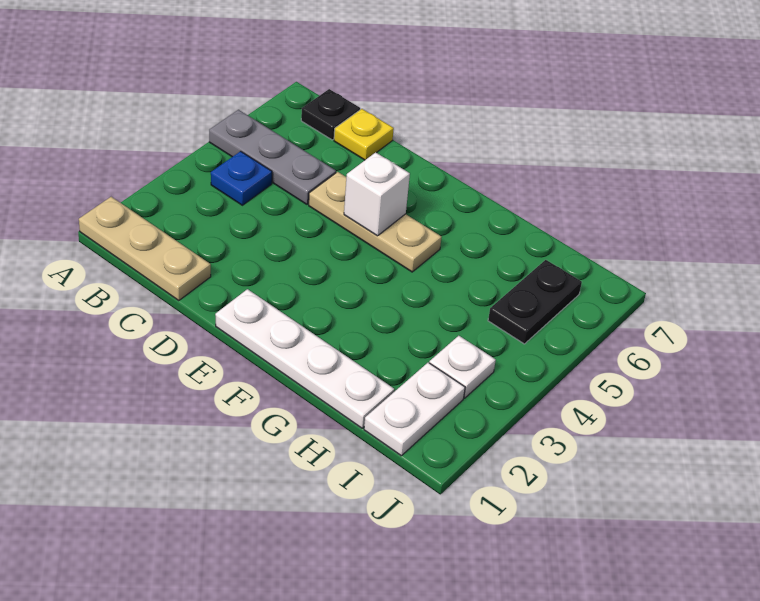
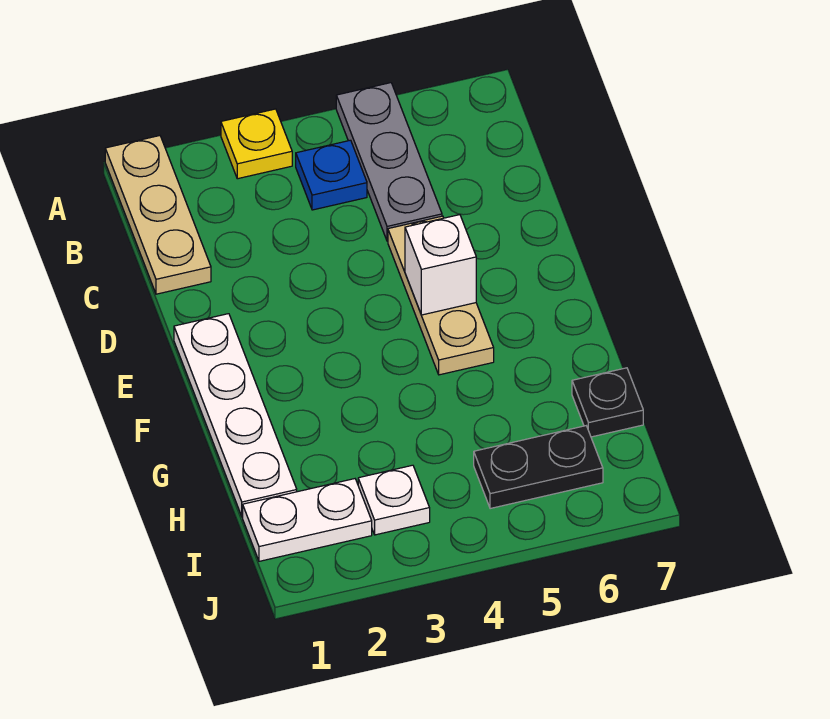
black 1x1 plate [301,89,360,140] -> black 1x1 plate moved to [572,368,643,437]
yellow 1x1 plate [334,109,394,160] -> yellow 1x1 plate moved to [221,109,292,179]

